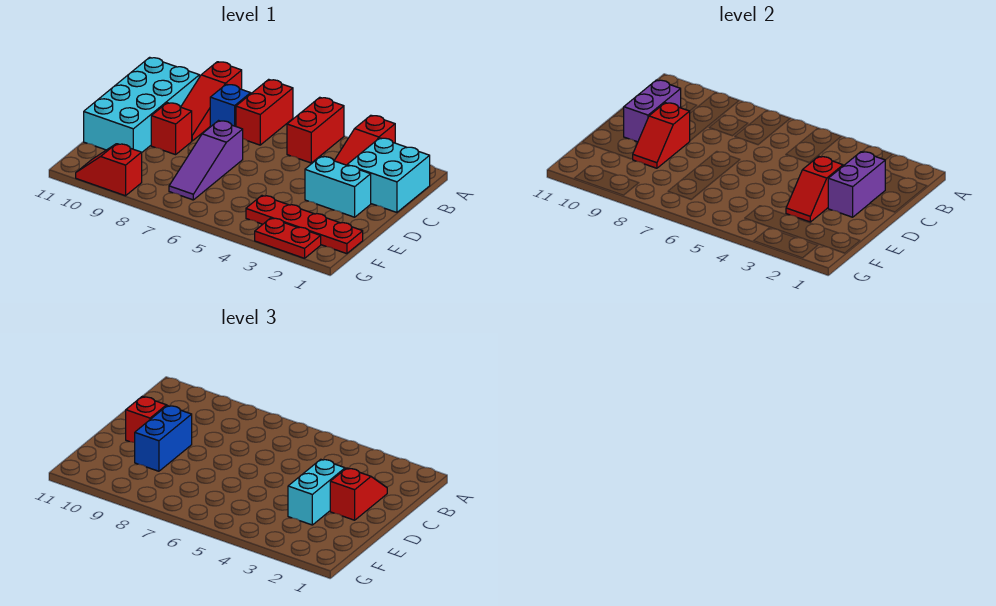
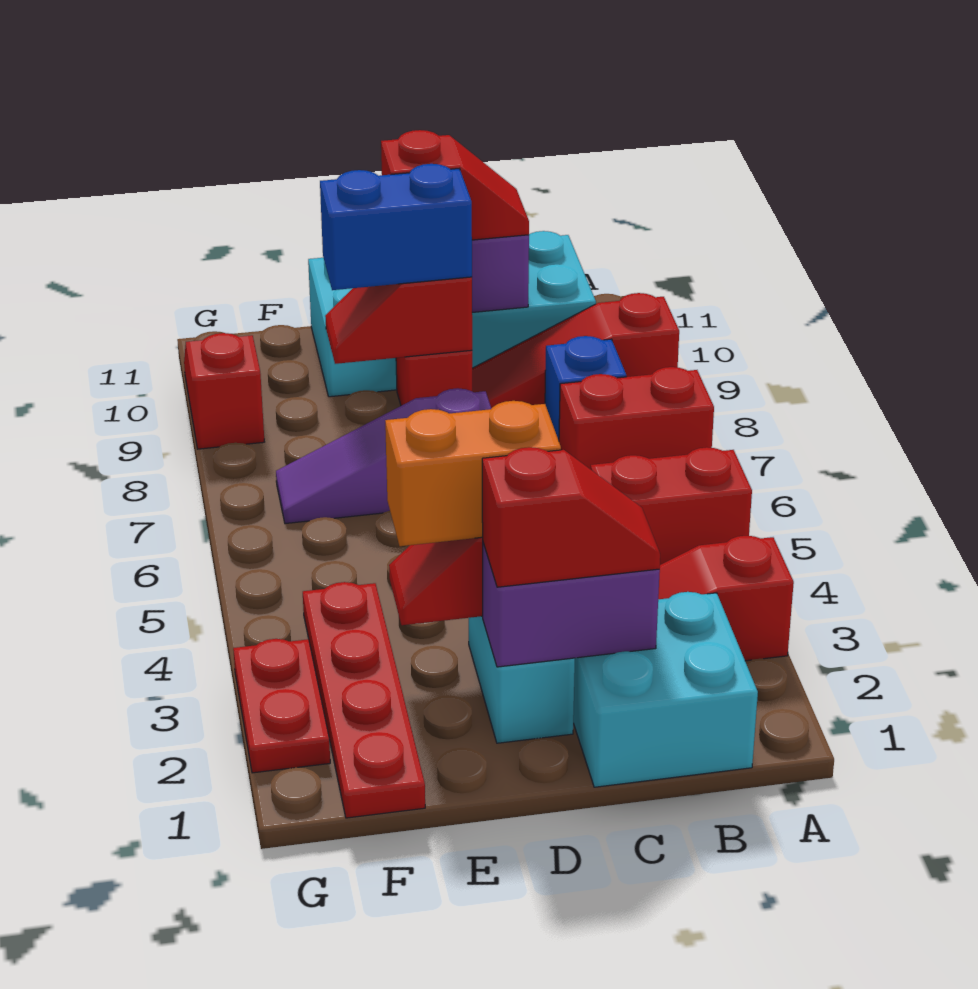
cyan 1x2 brick [288,459,345,525] -> orange 1x2 brick [385,401,561,546]

